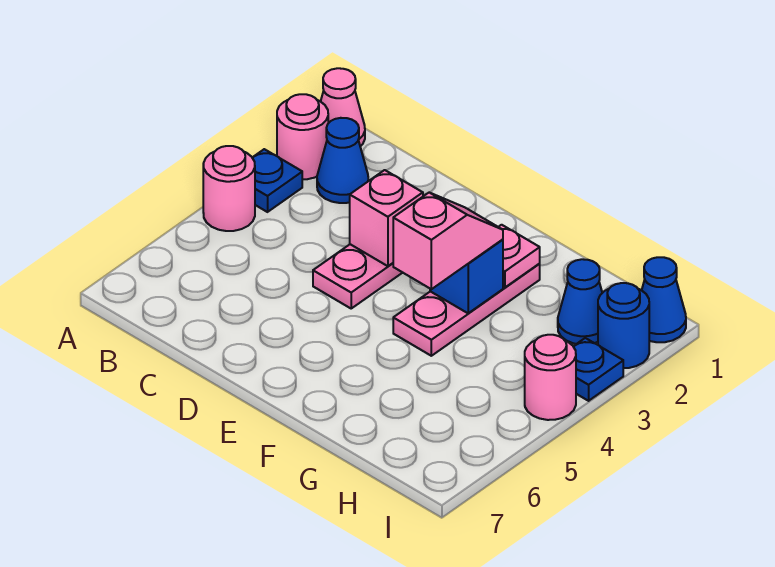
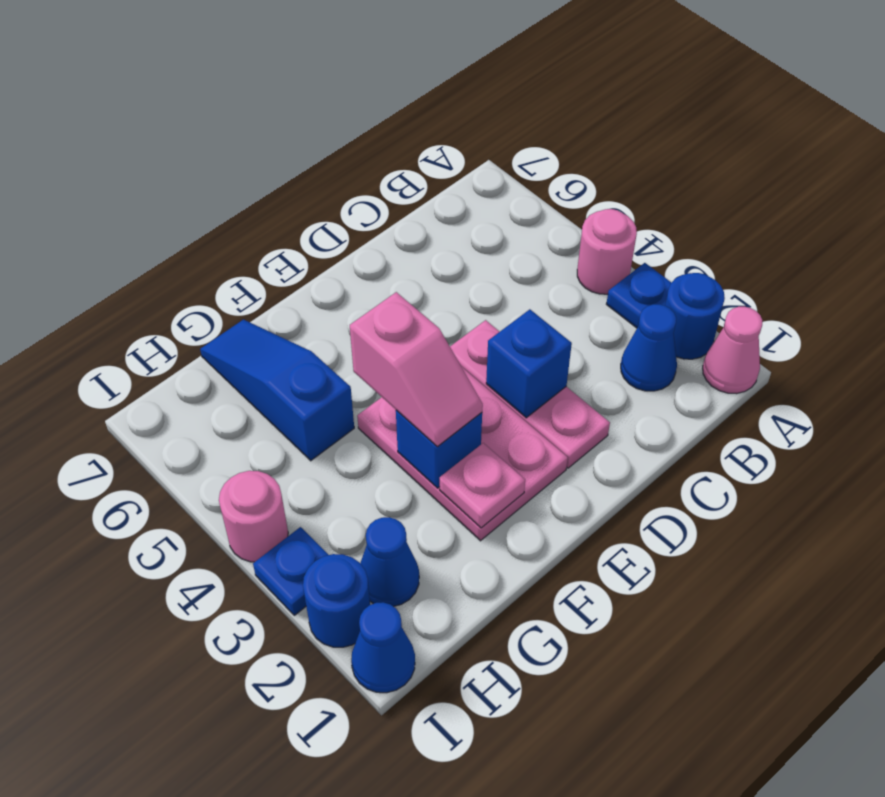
pink 1x1 round brick [277,94,328,179] -> blue 1x1 round brick [665,273,725,359]
pink 1x1 brick [350,170,423,266] -> blue 1x1 brick [486,309,572,418]
pink 1x3 plate [393,264,540,356] -> pink 2x3 plate [357,367,568,541]
none -> blue 1x3 slope [200,320,354,461]

